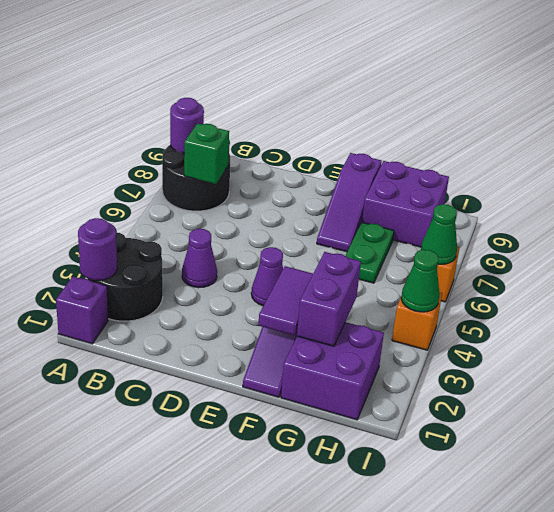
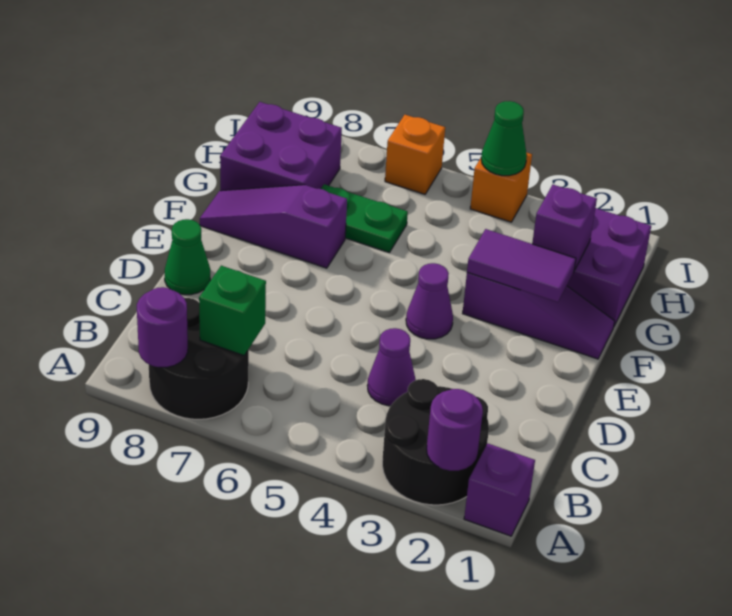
purple 1x3 slope [317,153,382,252] -> purple 1x3 slope turned to [199,185,347,268]
purple 1x2 brick [297,252,361,346] -> purple 1x1 brick [532,185,597,270]
green 1x1 cone [421,204,457,264] -> green 1x1 cone moved to [165,219,210,295]

